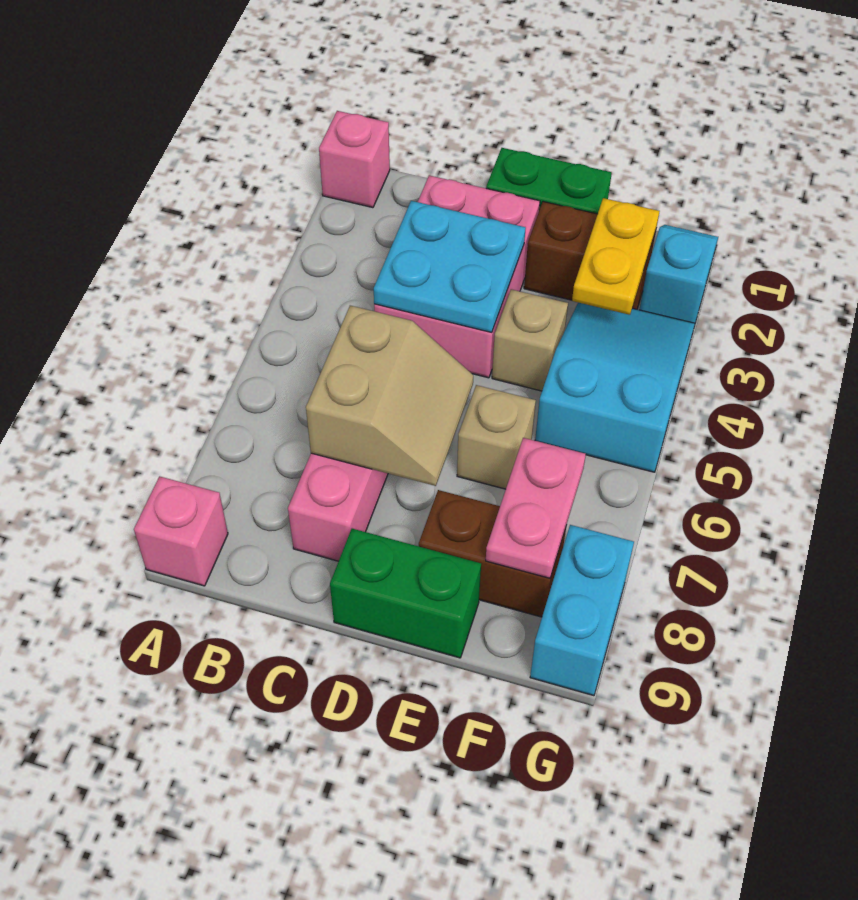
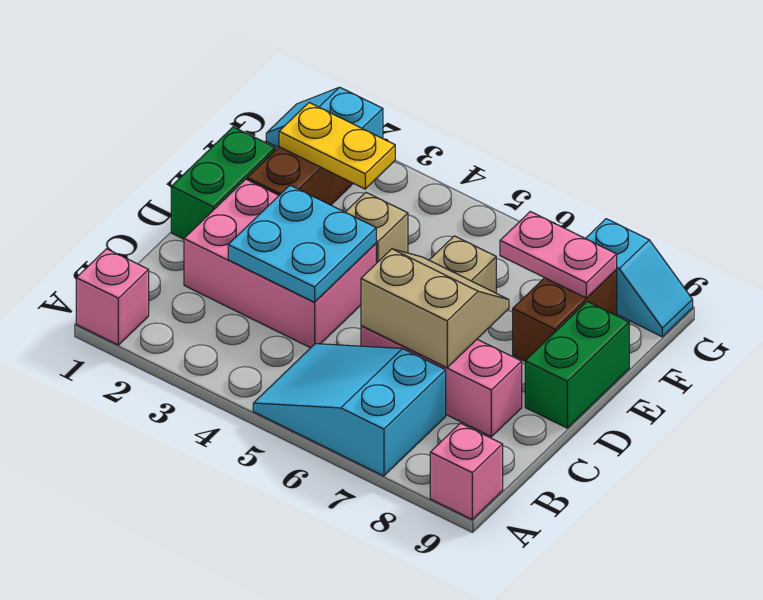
cyan 2x3 slope [535,303,695,472] -> cyan 2x3 slope moved to [253,344,446,476]
cyan 1x2 brick [530,525,634,696] -> cyan 1x2 slope [586,219,693,337]

